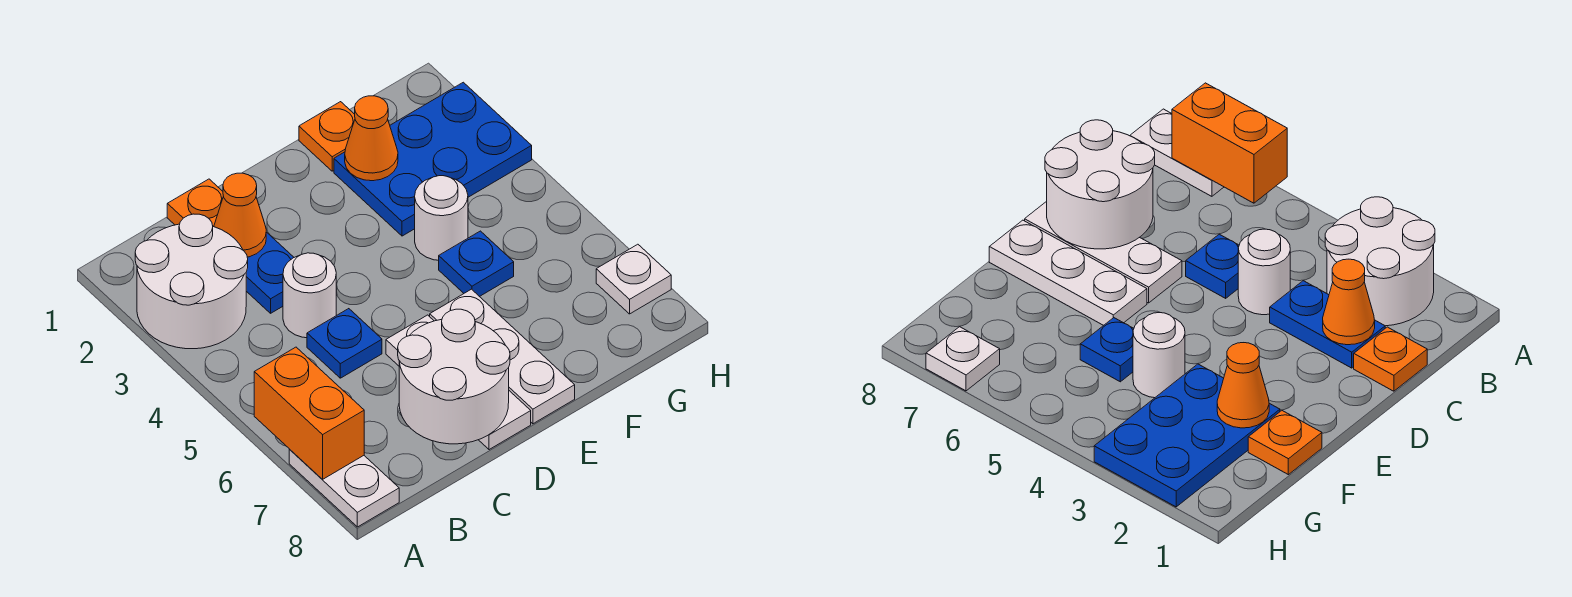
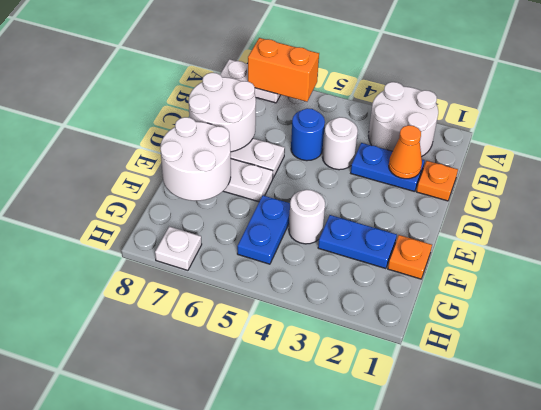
blue 1x1 plate [307,309,382,378] -> blue 1x1 round brick [291,108,325,161]
none -> white 2x2 round brick [160,117,231,201]
blue 2x3 plate [334,82,532,236] -> blue 1x2 plate [318,215,397,269]
orange 1x1 cone [345,96,398,181] -> none
blue 1x1 plate [439,231,514,297] -> blue 1x2 plate [237,196,290,264]

